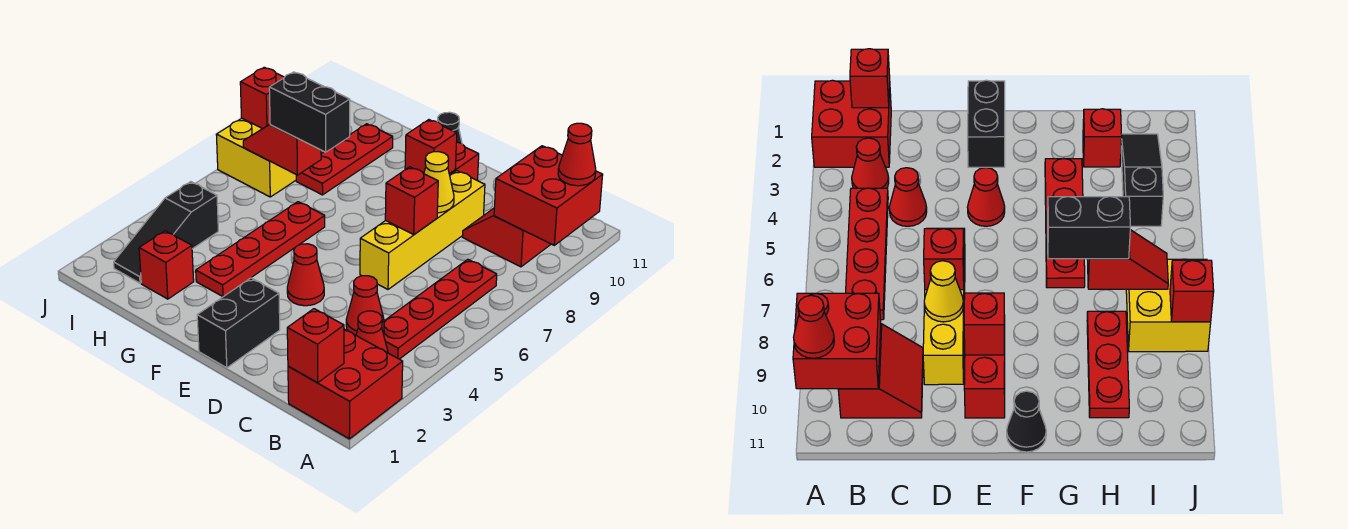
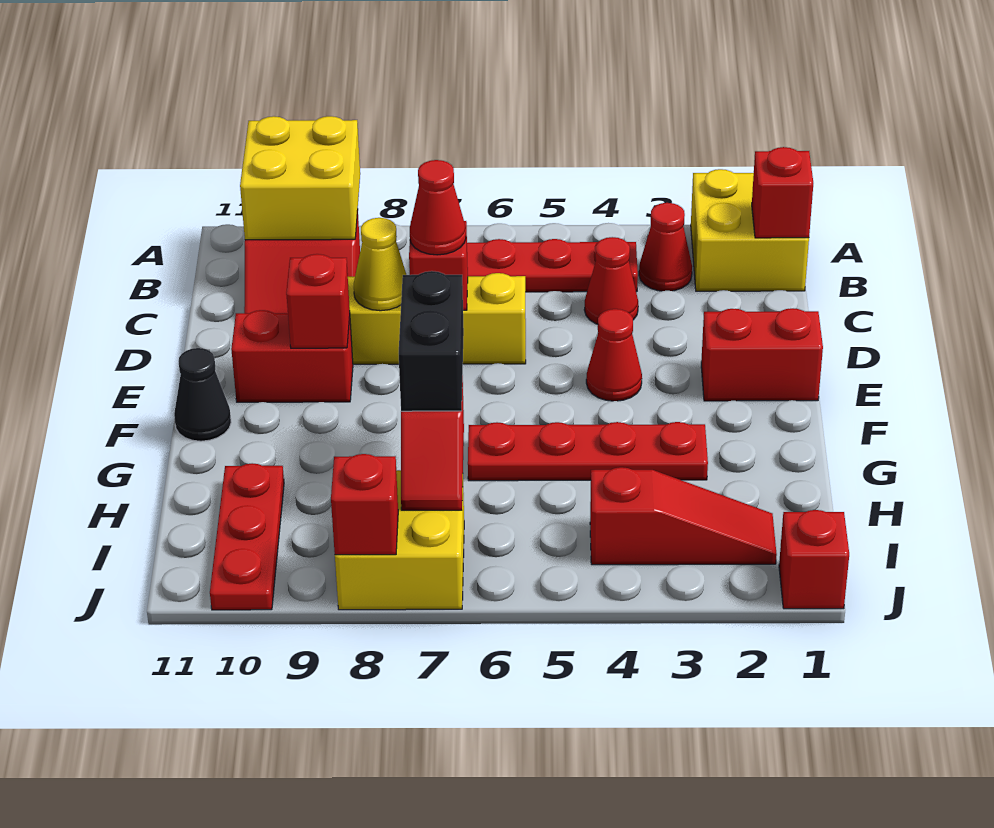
red 2x2 brick [288,329,403,439] -> yellow 2x2 brick [691,169,809,291]
red 2x2 brick [494,146,603,245] -> yellow 2x2 brick [240,116,360,240]
red 1x1 cone [558,123,596,186] -> red 1x1 cone moved to [410,160,466,255]
black 1x2 brick [197,278,280,368] -> red 1x2 brick [701,308,823,401]
red 1x1 brick [139,231,194,299] -> red 1x1 brick moved to [779,510,849,609]
red 1x3 plate [296,124,393,195] -> red 1x3 plate turned to [210,463,284,610]
black 1x3 slope [114,182,218,283] -> red 1x3 slope [590,467,777,565]

